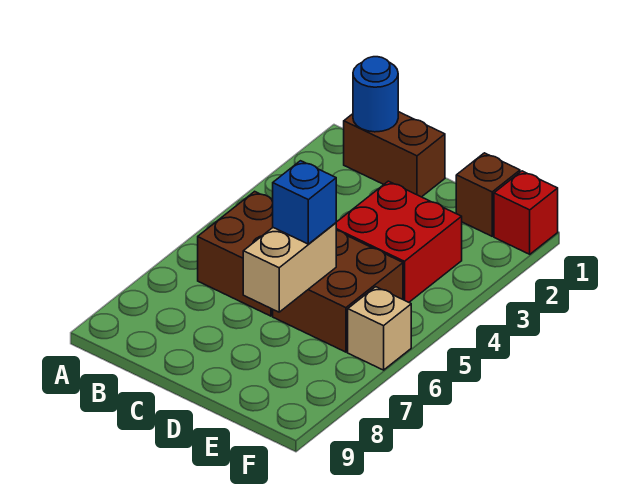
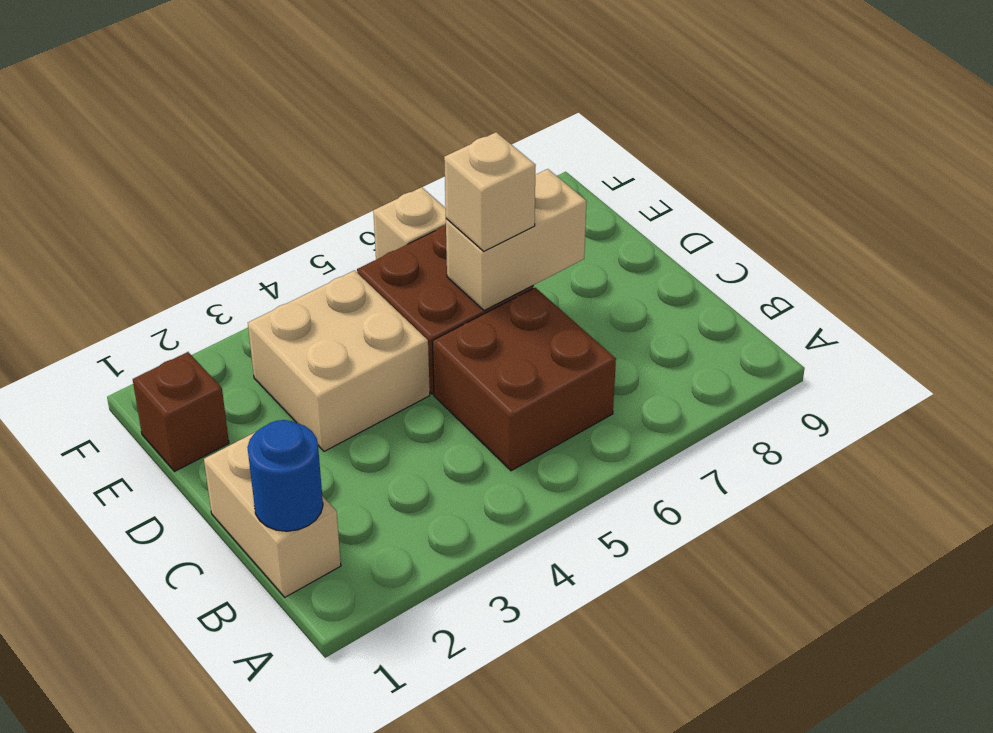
brown 1x2 brick [344,112,445,197] -> tan 1x2 brick [204,433,341,597]
red 2x2 brick [336,181,462,302] -> tan 2x2 brick [248,270,430,451]
blue 1x1 brick [273,161,336,244] -> tan 1x1 brick [444,132,536,252]
red 1x1 brick [494,171,558,254] -> none

